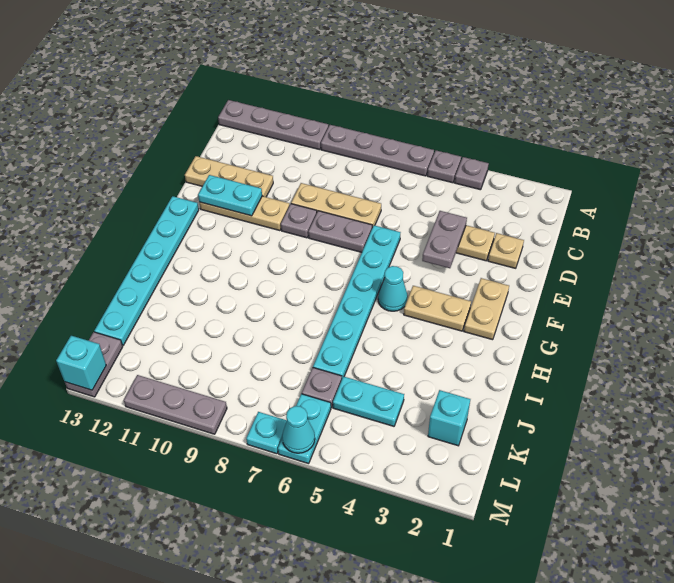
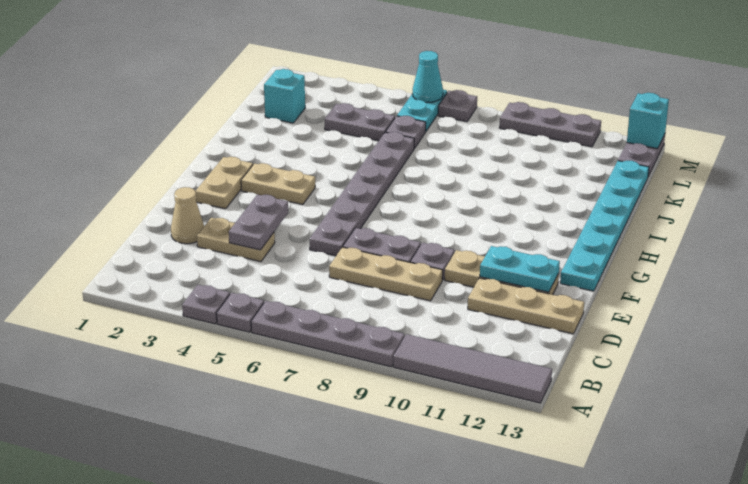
grey 1x4 plate [218,100,329,150] -> grey 1x4 tile [393,334,552,403]
tan 1x1 plate [488,233,524,268] -> tan 1x1 cone [171,187,204,244]
cyan 1x6 plate [313,225,400,378] -> grey 1x6 plate [310,132,414,256]
cyan 1x1 cone [378,266,408,311] -> none
cyan 1x2 plate [333,376,404,426] -> grey 1x2 plate [325,103,395,141]
cyan 1x1 plate [246,412,287,454] -> grey 1x1 plate [438,90,477,122]

